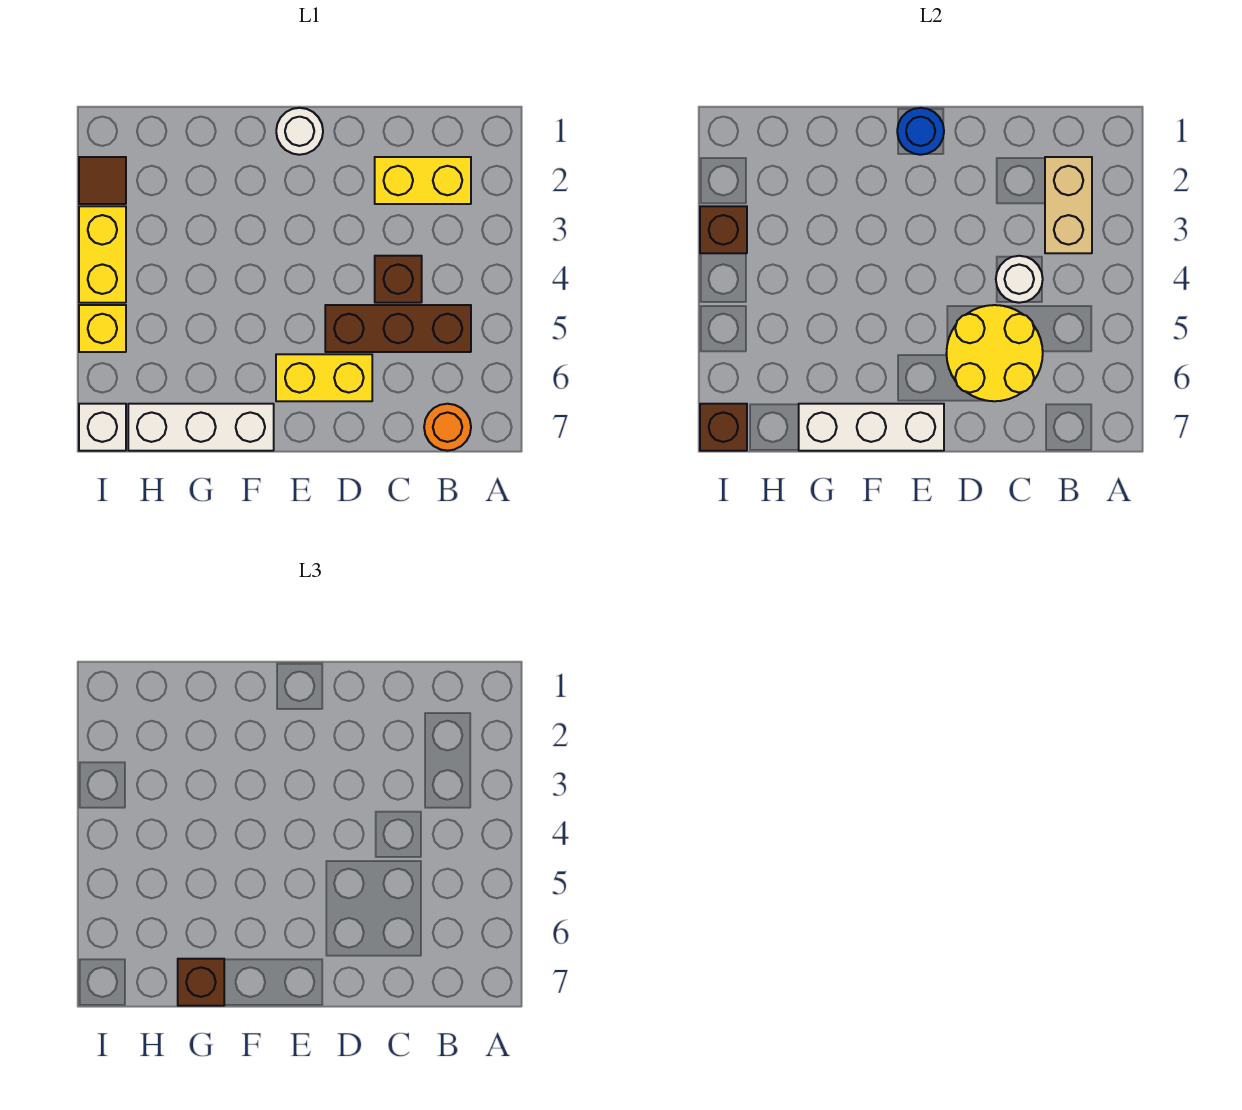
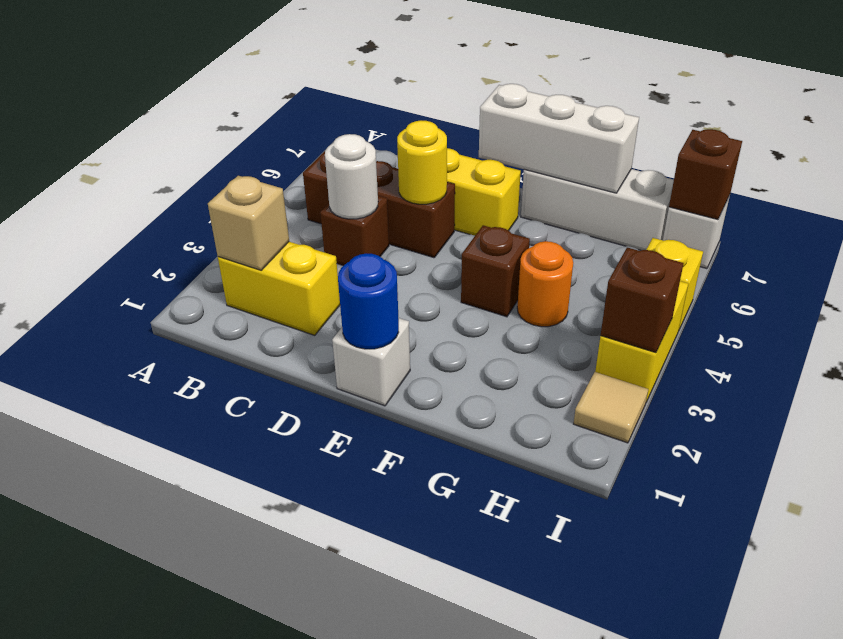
tan 1x2 brick [1045,157,1092,253] -> tan 1x1 brick [208,176,289,270]
orange 1x1 round brick [424,404,471,451] -> orange 1x1 round brick moved to [517,241,573,327]
yellow 2x2 round brick [946,305,1043,401] -> yellow 1x1 round brick [397,121,447,204]
white 1x1 round brick [276,108,323,155] -> white 1x1 brick [332,318,410,406]
brown 1x1 brick [178,959,224,1006] -> brown 1x1 brick moved to [461,225,530,317]
brown 1x1 tile [79,157,126,204] -> tan 1x1 tile [574,372,648,443]

